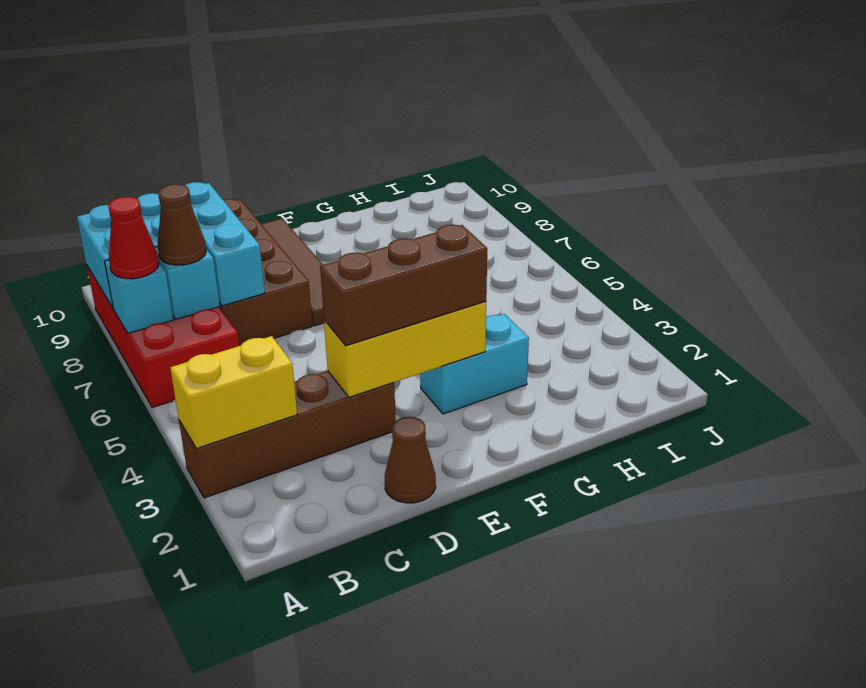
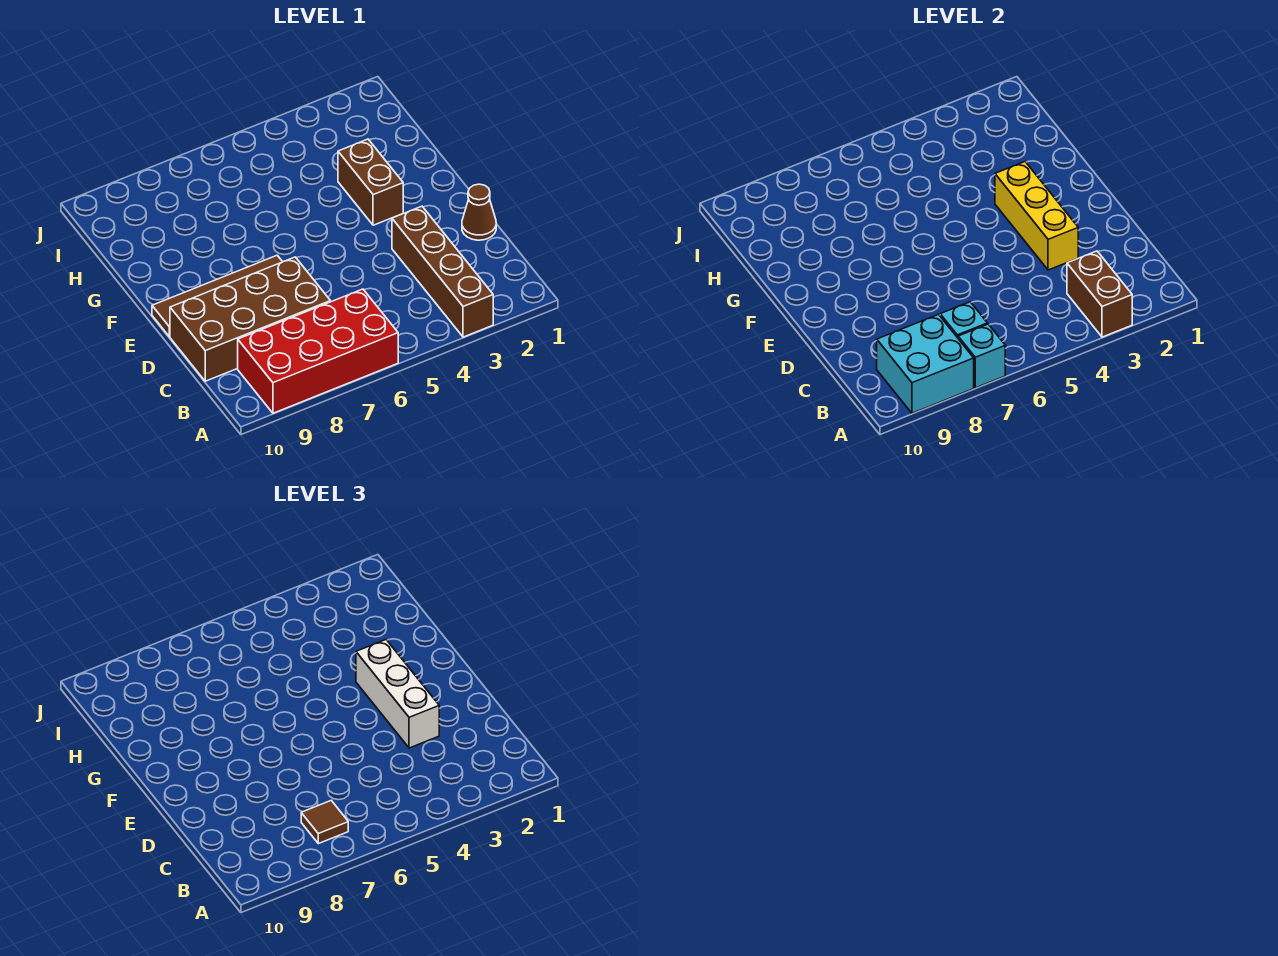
yellow 1x2 brick [170,336,297,449] -> brown 1x2 brick [1067,251,1132,337]
red 1x1 cone [108,197,159,279] -> none
brown 1x1 cone [157,184,206,265] -> brown 1x1 tile [301,801,348,844]
cyan 1x3 brick [185,182,265,306] -> none
brown 1x3 brick [320,225,487,346] -> white 1x3 brick [356,640,439,748]
cyan 1x2 brick [420,314,529,414] -> brown 1x2 brick [338,139,403,225]

